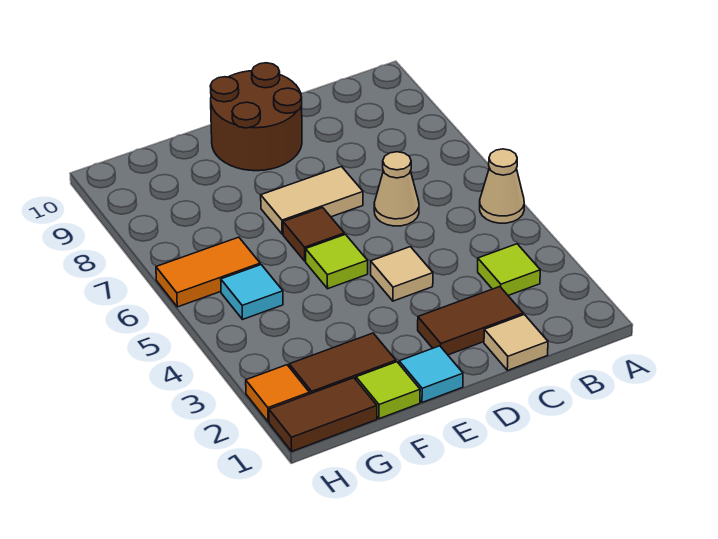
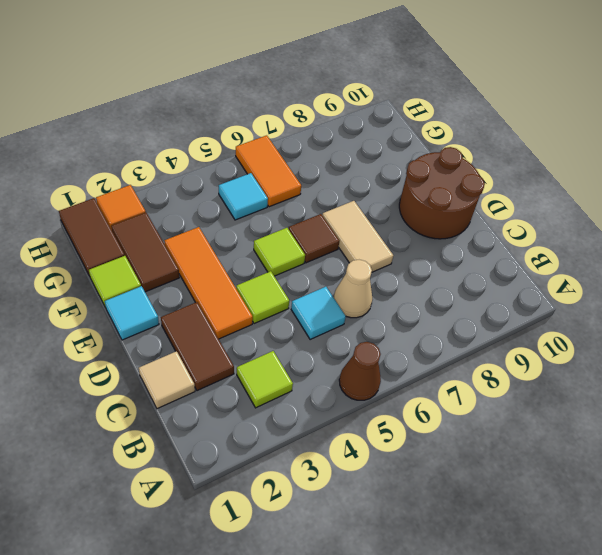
tan 1x1 cone [480,149,524,223] -> brown 1x1 cone [339,342,381,400]
none -> cyan 1x1 tile [291,287,346,340]
none -> orange 1x3 tile [165,227,253,339]
tan 1x1 tile [371,247,433,301] -> lime 1x1 tile [236,271,289,324]

